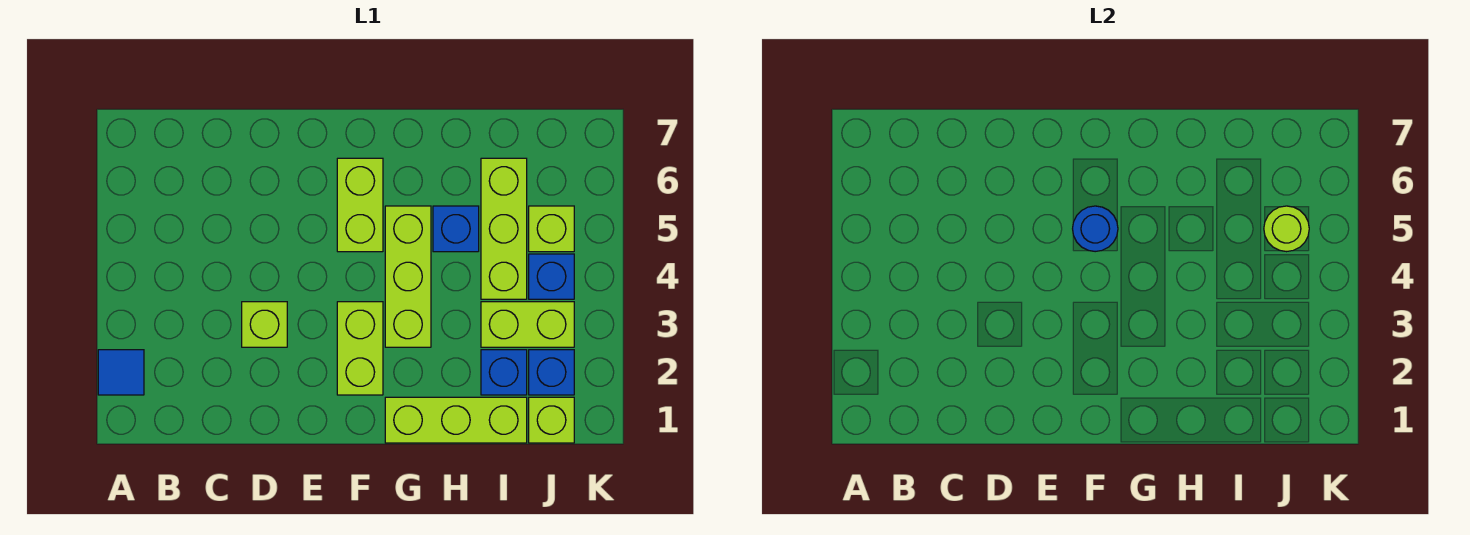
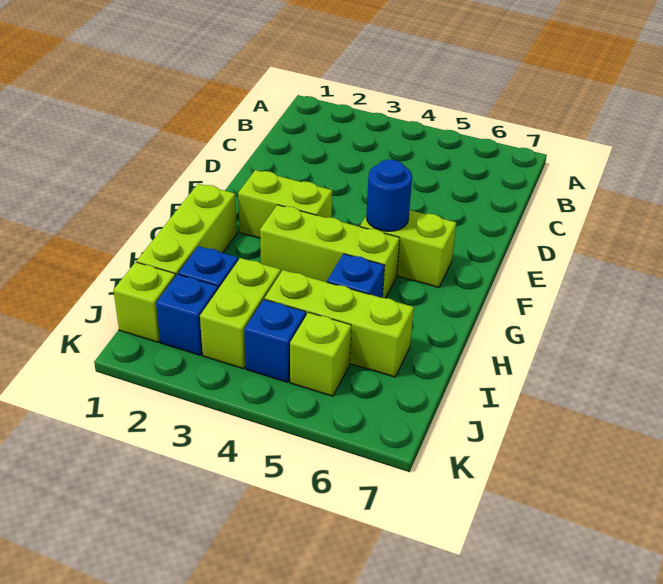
blue 1x1 tile [98,350,144,395] -> none
lime 1x1 brick [242,302,287,347] -> none
lime 1x1 round brick [1264,206,1309,252] -> none

